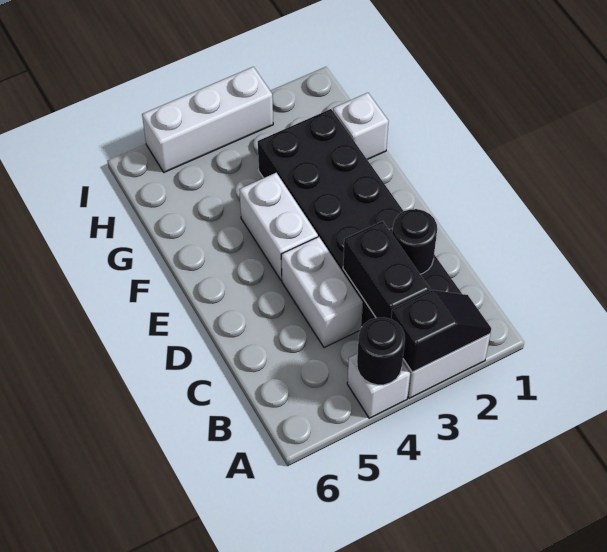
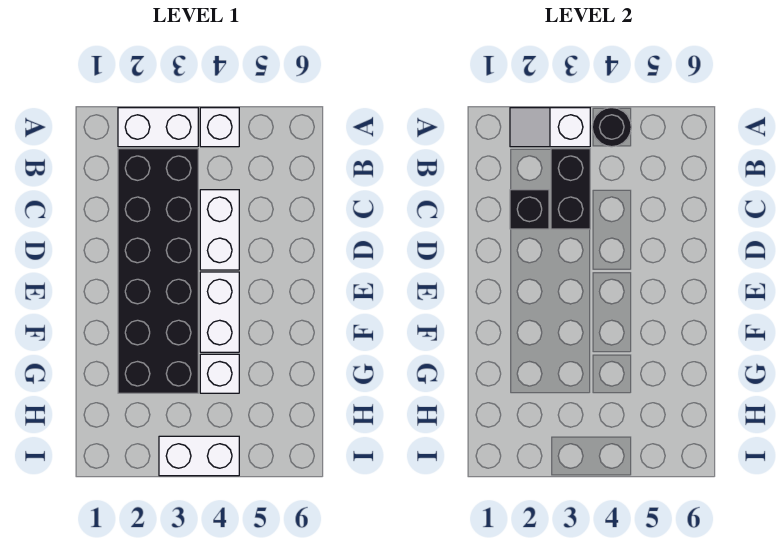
black 1x2 slope [391,290,491,372] -> white 1x2 slope [510,108,590,147]
black 1x1 round brick [392,209,437,274] -> black 1x1 brick [510,190,549,229]
white 1x1 brick [333,93,388,160] -> white 1x1 brick moved to [200,354,239,393]
white 1x3 brick [142,67,273,172] -> white 1x2 brick [159,436,239,476]

